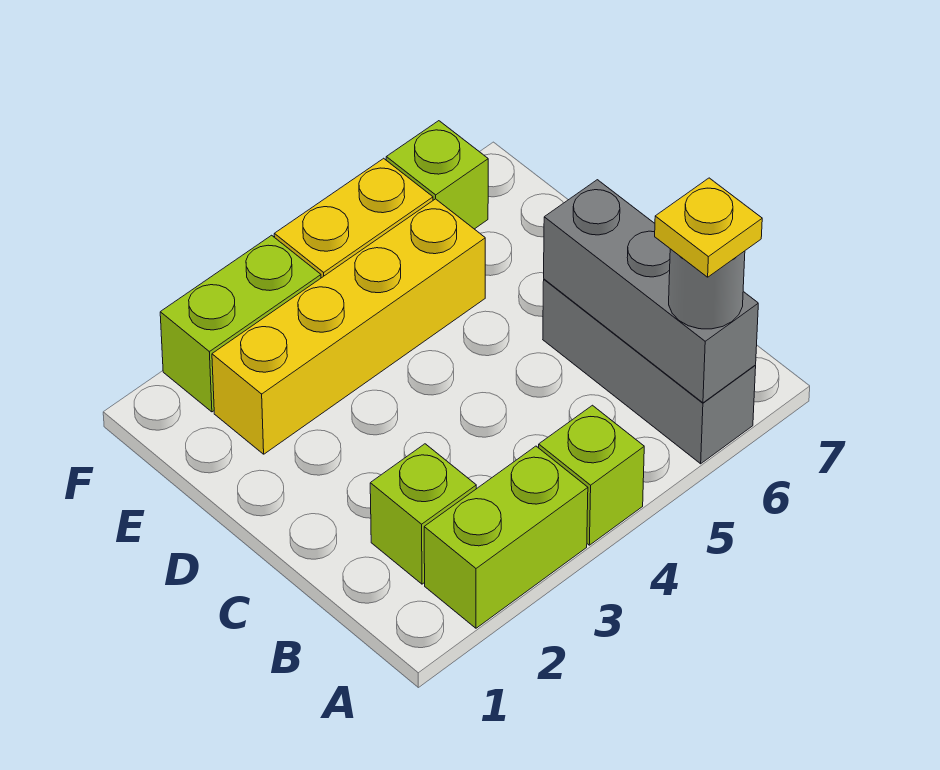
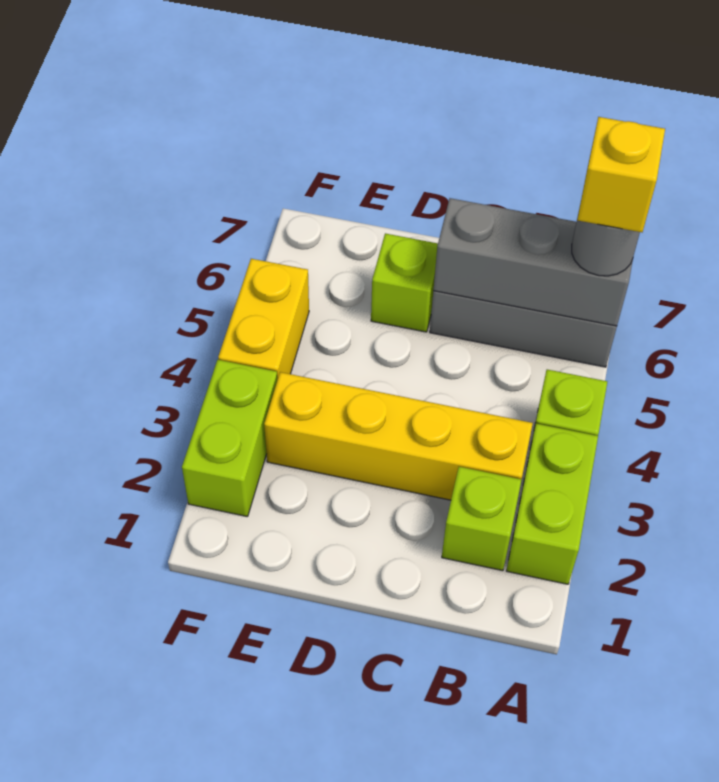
yellow 1x1 plate [655,178,762,277] -> yellow 1x1 brick [577,117,665,232]
yellow 1x4 brick [212,199,485,454] -> yellow 1x4 brick turned to [264,372,533,500]
lime 1x1 brick [386,121,488,229] -> lime 1x1 brick moved to [371,233,438,332]

